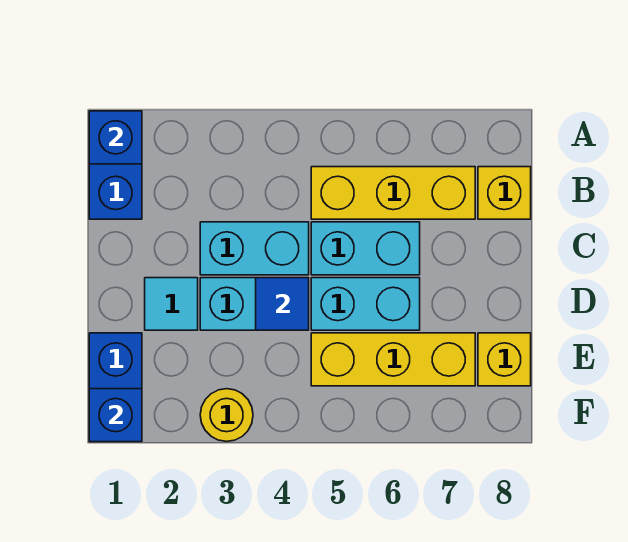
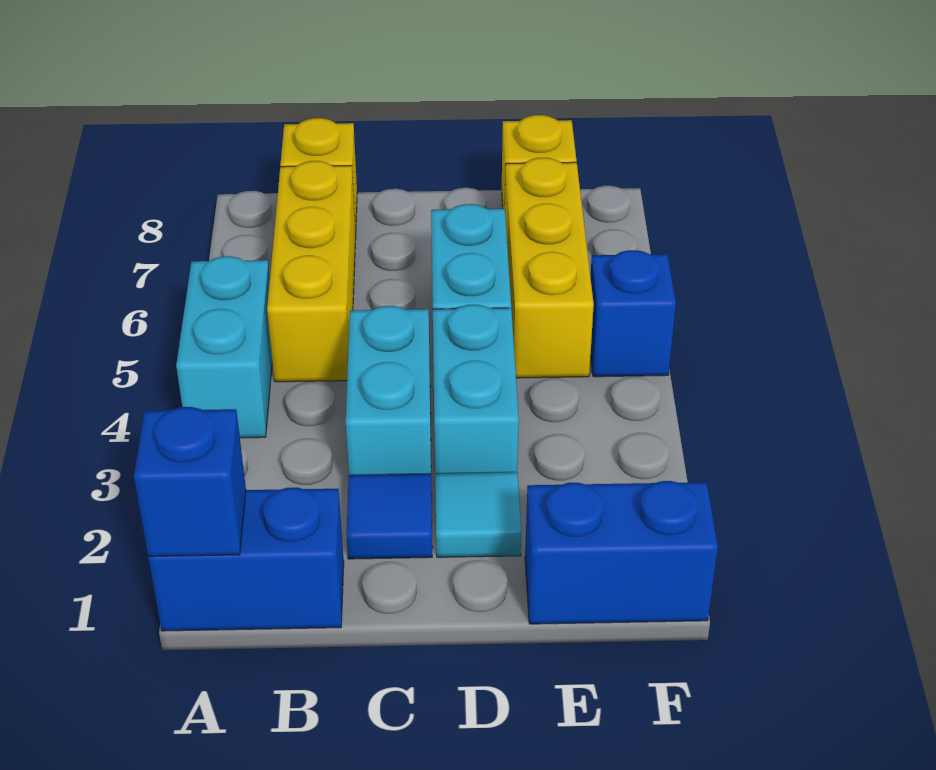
cyan 1x2 brick [311,222,420,275] -> cyan 1x2 brick moved to [176,256,272,438]
blue 1x1 tile [256,278,309,330] -> blue 1x1 tile moved to [347,473,432,559]
blue 1x1 brick [89,389,142,442] -> blue 1x1 brick moved to [590,250,676,377]
yellow 1x1 round brick [200,389,253,441] -> none

